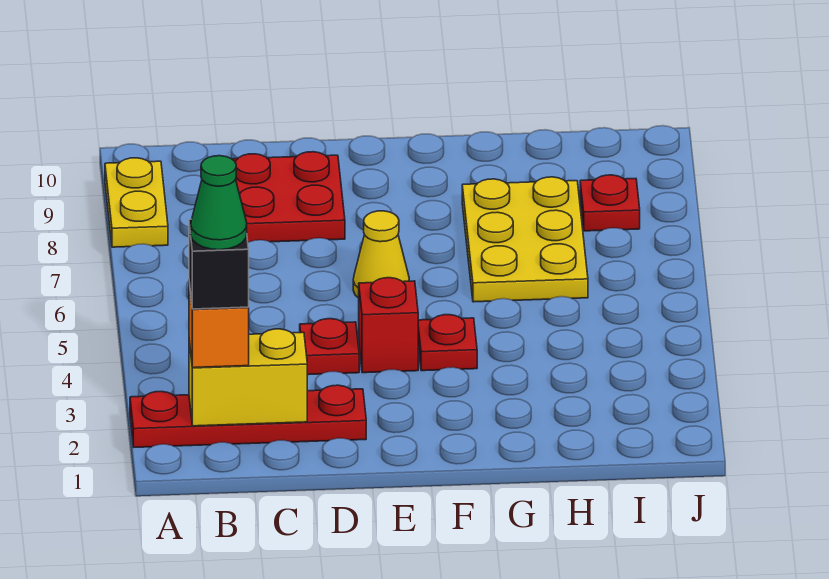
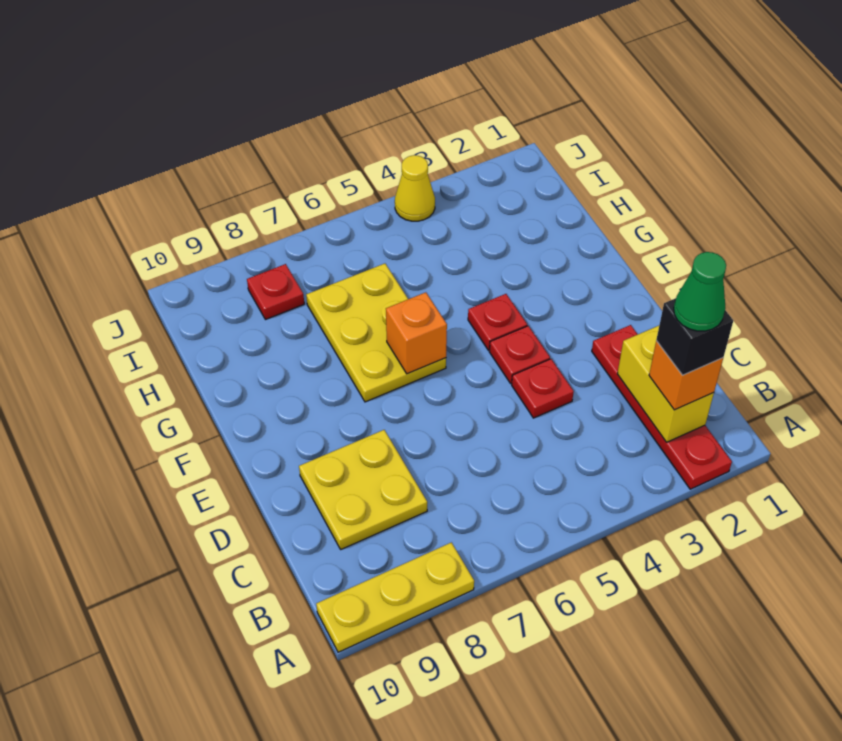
yellow 1x2 plate [105,158,168,247] -> yellow 1x3 plate [316,542,474,652]
red 2x2 plate [232,152,345,242] -> yellow 2x2 plate [299,430,427,549]
red 1x1 brick [359,278,418,373] -> red 1x1 plate [489,326,550,384]
yellow 1x1 cone [353,211,409,298] -> yellow 1x1 cone moved to [395,155,435,221]
none -> orange 1x1 brick [386,292,447,374]
yellow 2x3 plate [462,177,588,302] -> yellow 2x3 plate turned to [306,264,446,402]

